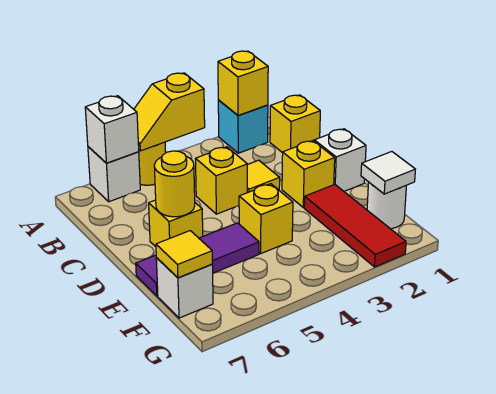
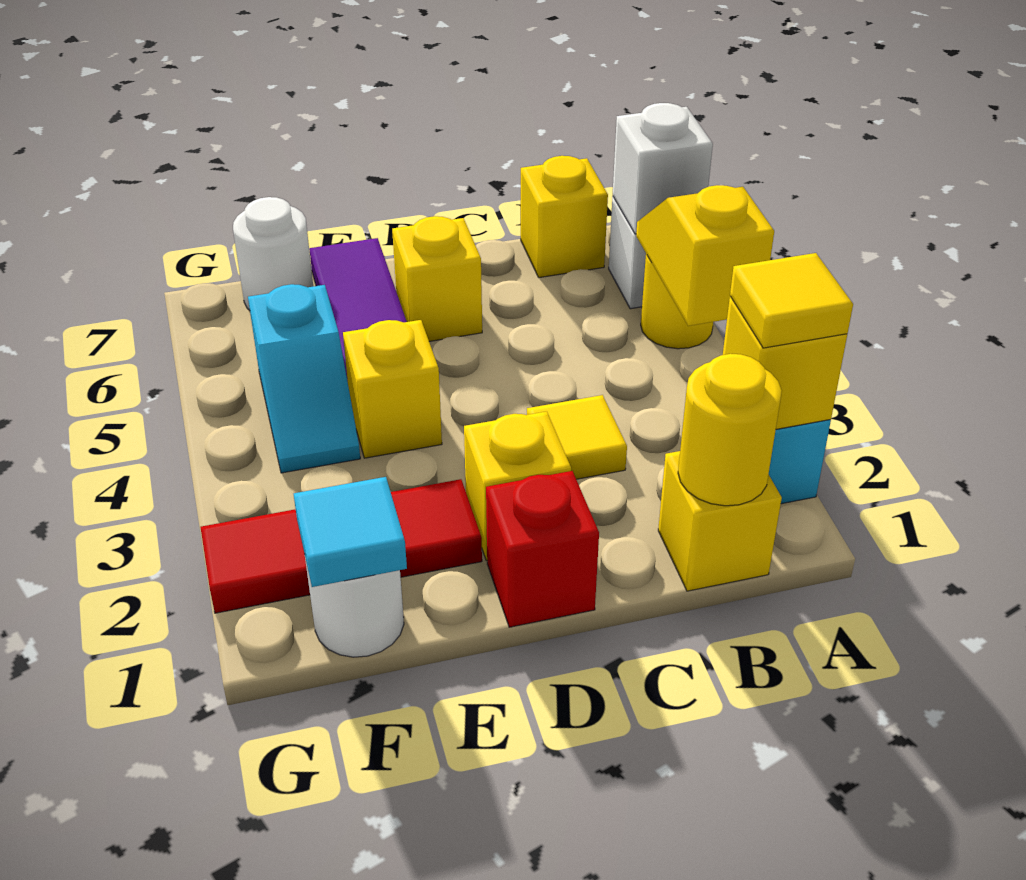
yellow 1x1 brick [195,147,247,214] -> yellow 1x1 brick moved to [521,156,608,278]
white 1x1 brick [314,129,366,191] -> red 1x1 brick [486,471,599,627]
yellow 1x1 round brick [154,151,195,217] -> yellow 1x1 round brick moved to [678,354,782,506]
white 1x1 tile [361,152,415,194] -> cyan 1x1 tile [294,477,407,587]
none -> cyan 1x2 slope [248,284,360,473]
white 1x1 brick [156,258,213,318] -> white 1x1 round brick [233,197,313,310]
yellow 1x1 tile [156,231,213,278] -> yellow 1x1 tile moved to [730,253,853,348]

